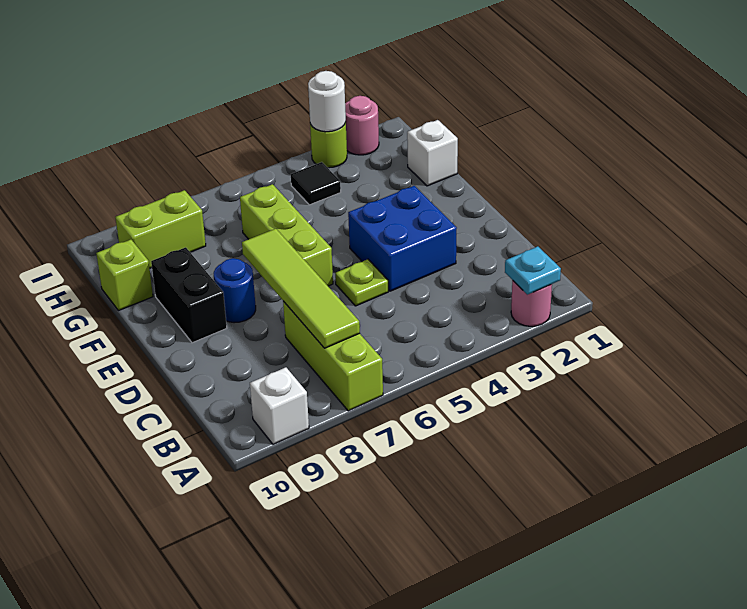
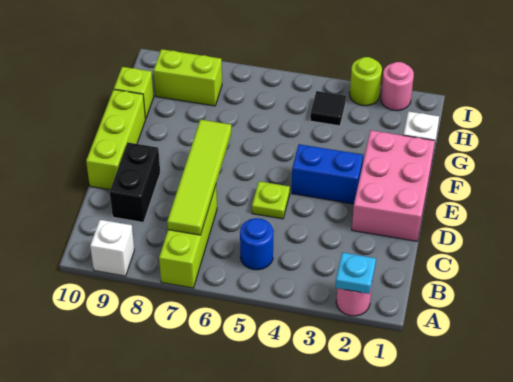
none -> pink 2x3 brick [352,130,435,241]
blue 2x2 brick [348,186,457,291] -> blue 1x2 brick [292,144,363,204]
lime 1x3 brick [240,184,333,286] -> lime 1x3 brick moved to [86,90,145,190]
blue 1x1 round brick [214,258,256,323] -> blue 1x1 round brick moved to [240,218,273,270]
black 1x2 brick [151,247,227,343] -> black 1x2 brick moved to [110,143,160,223]
white 1x1 round brick [308,71,346,132] -> none

